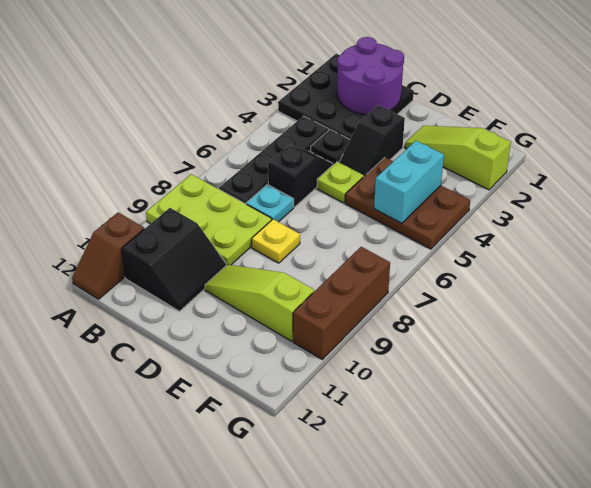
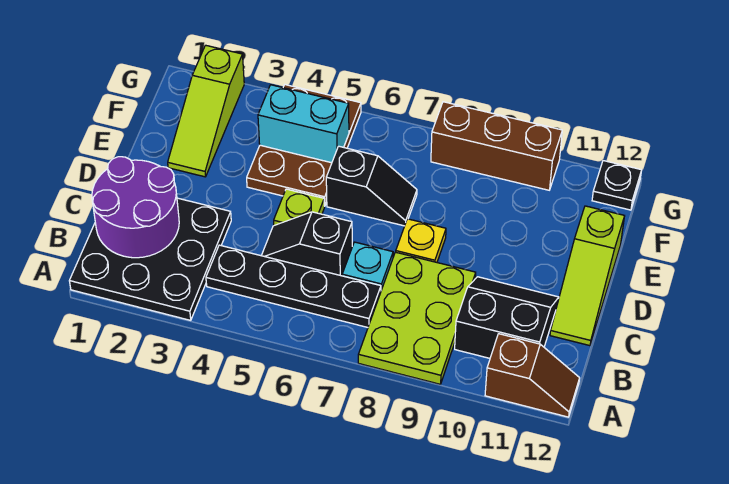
black 1x1 plate [311,130,350,164] -> black 1x1 plate moved to [592,161,642,210]
black 1x2 slope [339,105,405,176] -> black 1x2 slope moved to [326,146,417,226]
lime 1x3 slope [205,264,314,341] -> lime 1x3 slope moved to [550,206,624,346]

